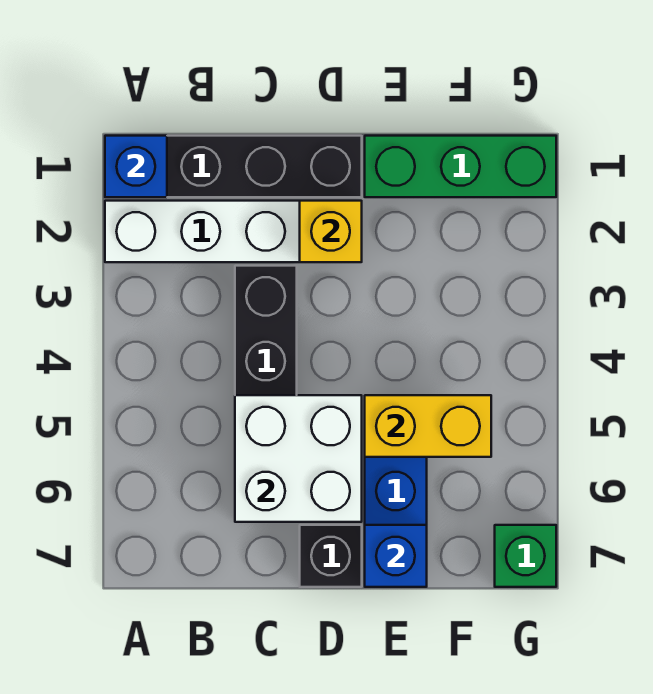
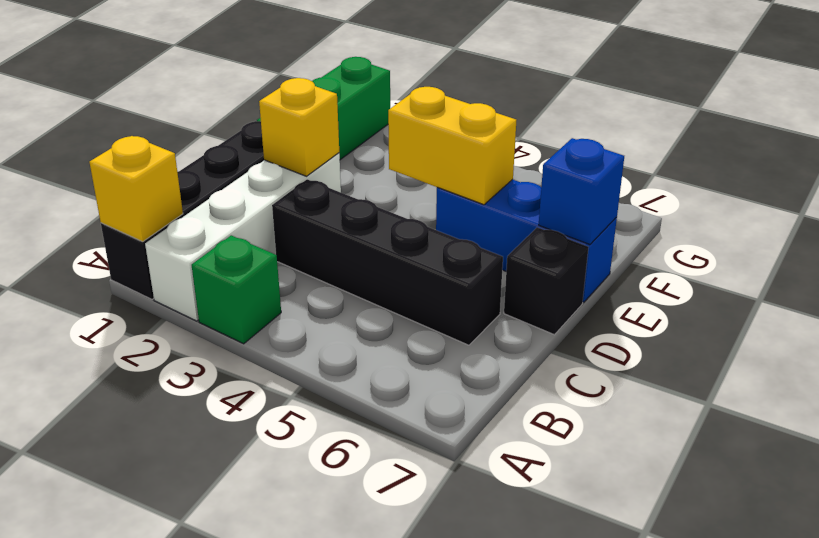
blue 1x1 brick [105,136,167,197] -> yellow 1x1 brick [89,136,183,242]
white 2x2 brick [235,395,362,522] -> none
yellow 1x2 brick [365,395,491,457] -> yellow 1x2 brick turned to [388,87,516,205]
green 1x1 brick [495,525,556,587] -> green 1x1 brick moved to [192,235,281,344]

